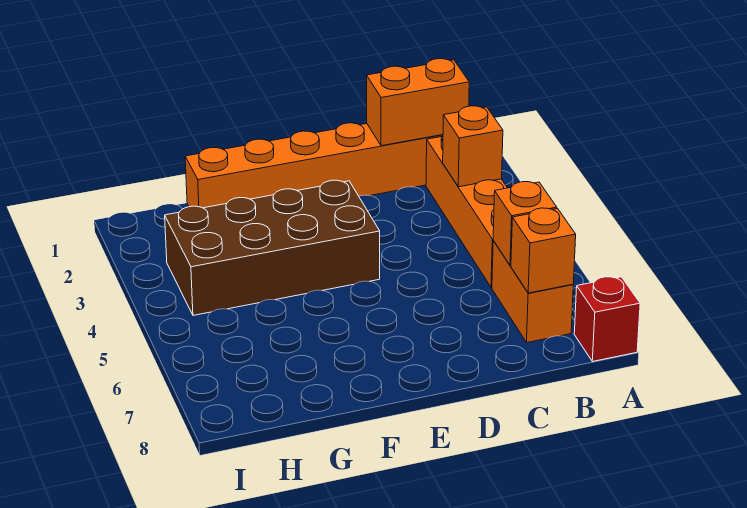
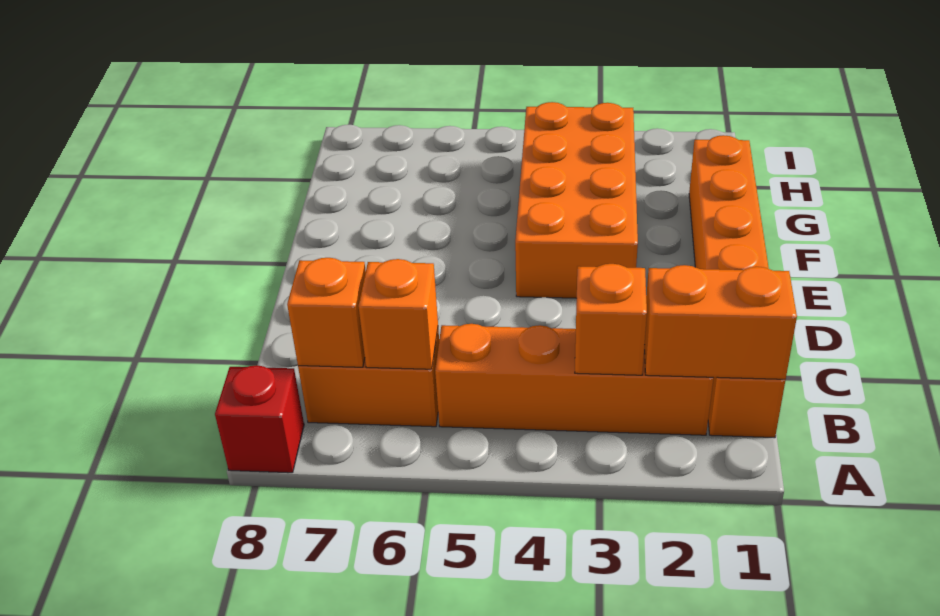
orange 1x2 brick [367,59,469,146] -> orange 1x2 brick turned to [644,265,797,379]
brown 2x4 brick [165,180,380,315] -> orange 2x4 brick [515,102,638,298]

